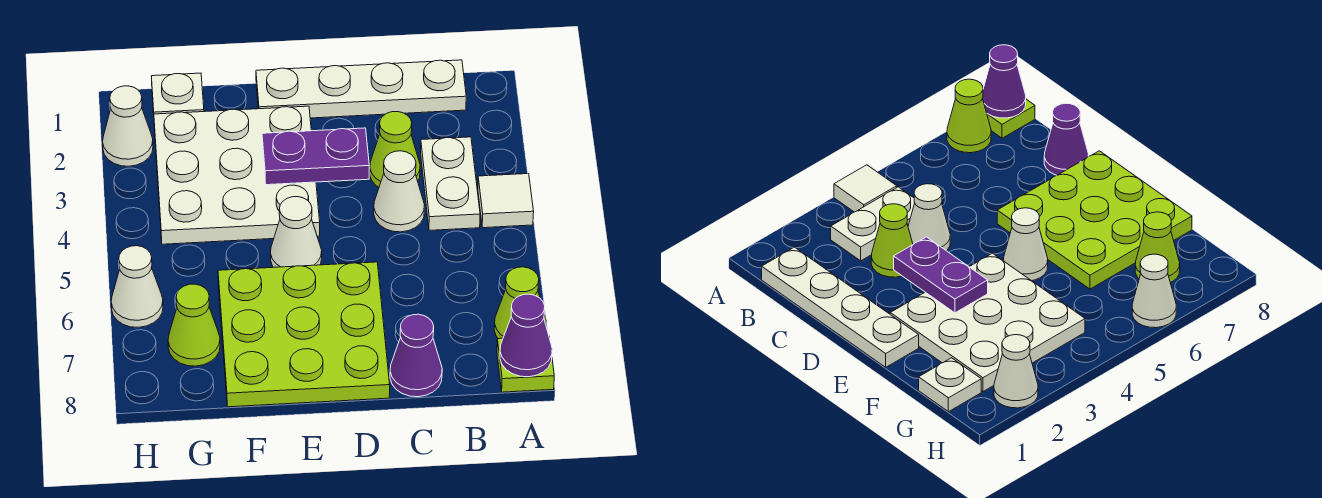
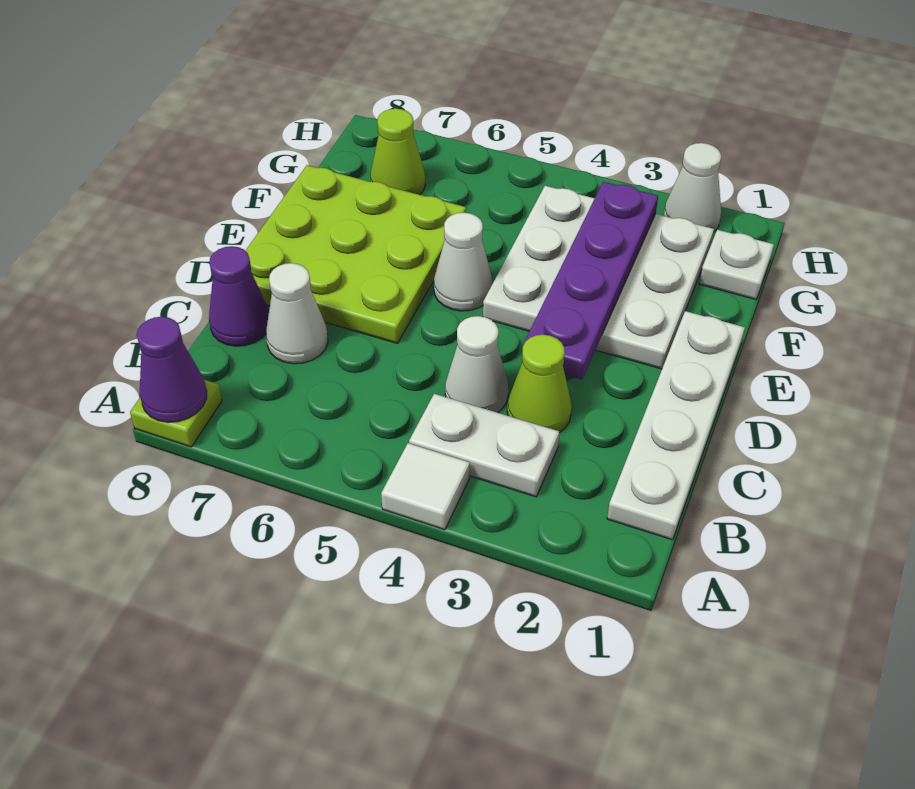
lime 1x1 cone [494,267,546,339] -> none
purple 1x2 plate [262,128,369,185] -> purple 1x4 plate [523,182,658,380]
white 1x1 cone [111,246,163,327] -> white 1x1 cone moved to [266,263,328,364]

